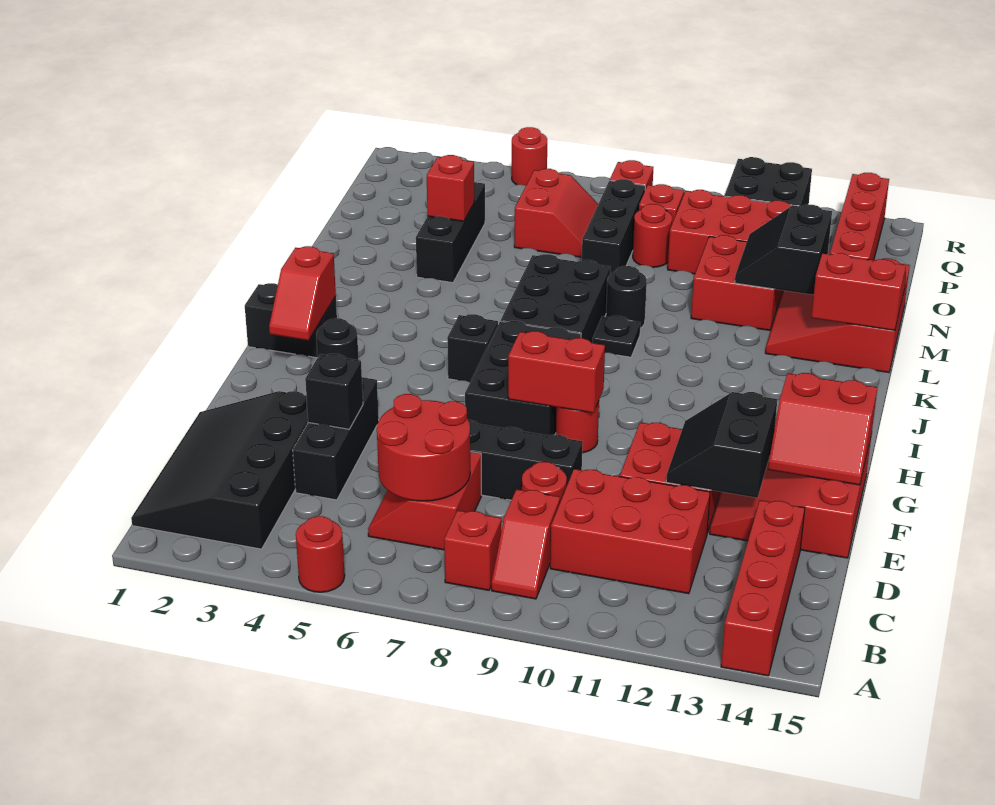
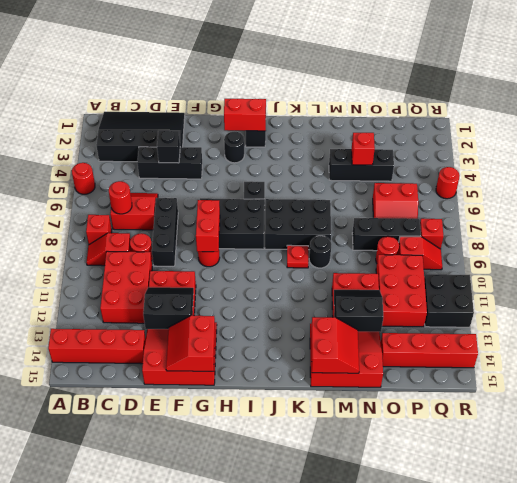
red 2x2 round brick [377,394,470,501] -> red 1x1 round brick [109,181,132,214]
red 1x2 slope [269,246,336,340] -> red 1x2 brick [224,99,266,131]
black 1x1 plate [593,316,640,357] -> red 1x1 plate [287,245,308,268]

